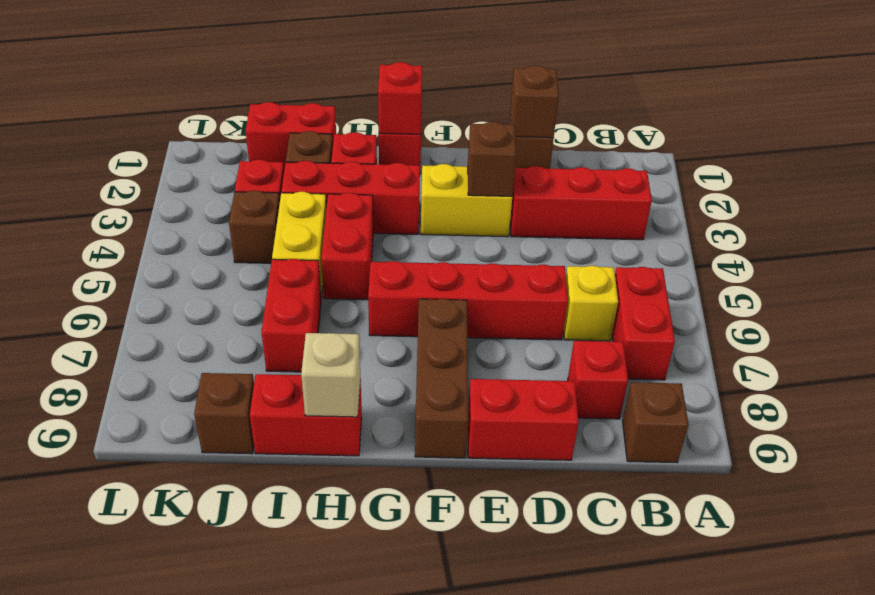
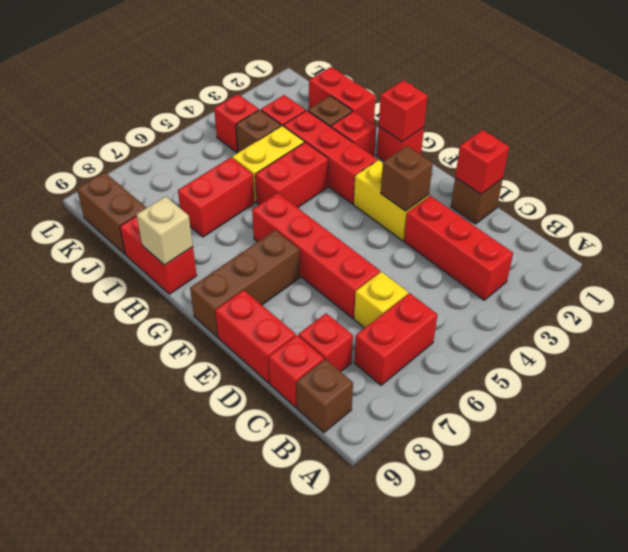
none -> red 1x1 brick [268,335,324,407]
brown 1x1 brick [510,66,559,138] -> red 1x1 brick [455,130,509,194]
brown 1x1 brick [194,373,254,454] -> brown 1x2 brick [77,172,146,254]
none -> red 1x1 brick [214,94,259,153]

